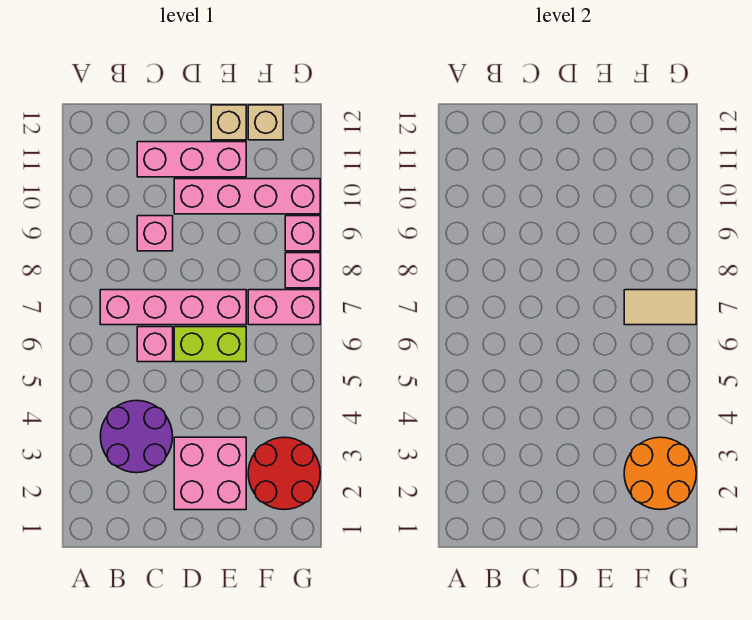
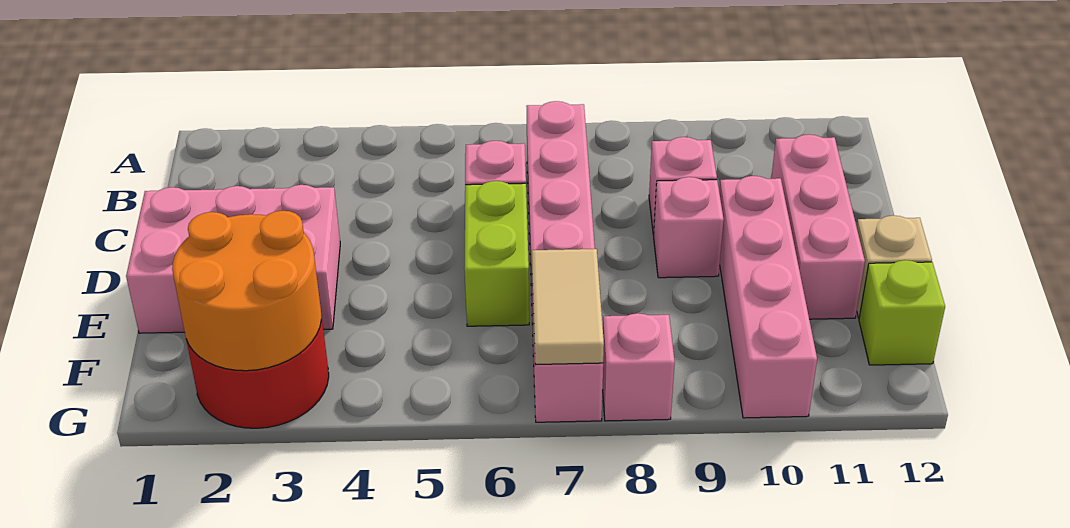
purple 2x2 round brick [100,401,173,473] -> none
pink 2x2 brick [174,437,246,510] -> pink 2x3 brick [126,185,340,333]
tan 1x1 brick [248,105,283,140] -> lime 1x1 brick [859,260,945,365]
pink 1x1 brick [285,216,320,251] -> pink 1x1 brick moved to [654,177,724,278]

